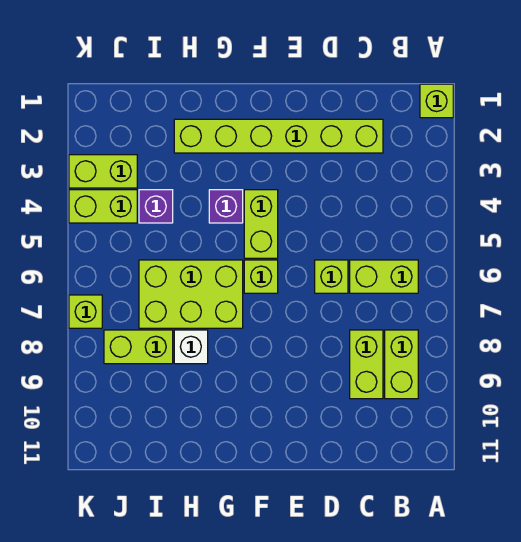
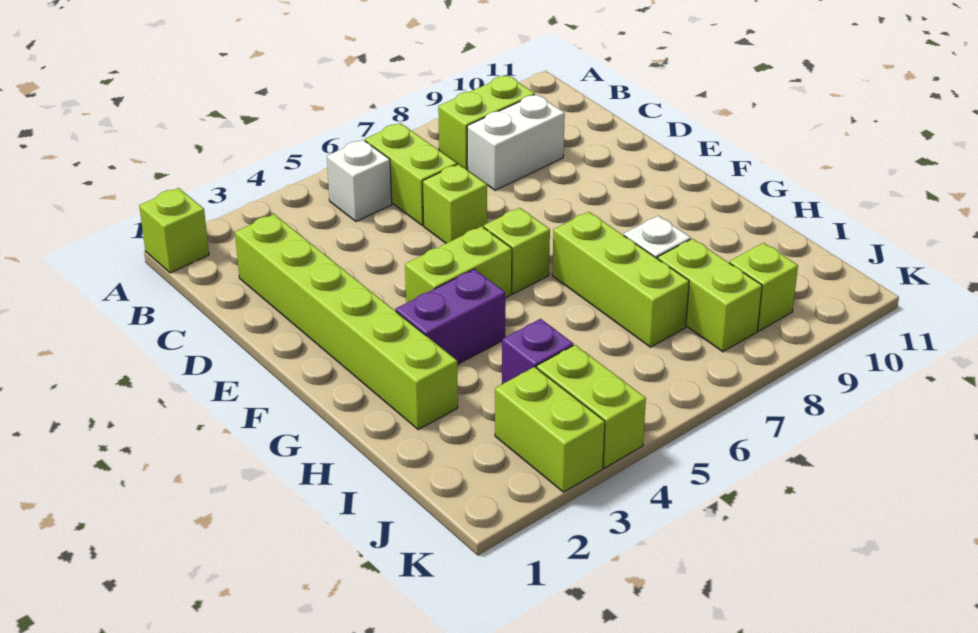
none -> white 1x1 brick [327,140,392,222]
lime 1x2 brick [350,330,383,399] -> white 1x2 brick [467,94,565,190]
purple 1x1 brick [209,190,243,223] -> purple 1x2 brick [395,269,505,365]
lime 2x3 brick [139,260,243,328] -> lime 1x3 brick [552,212,689,347]
lime 1x1 brick [69,295,102,328] -> lime 1x1 brick moved to [729,243,798,331]

